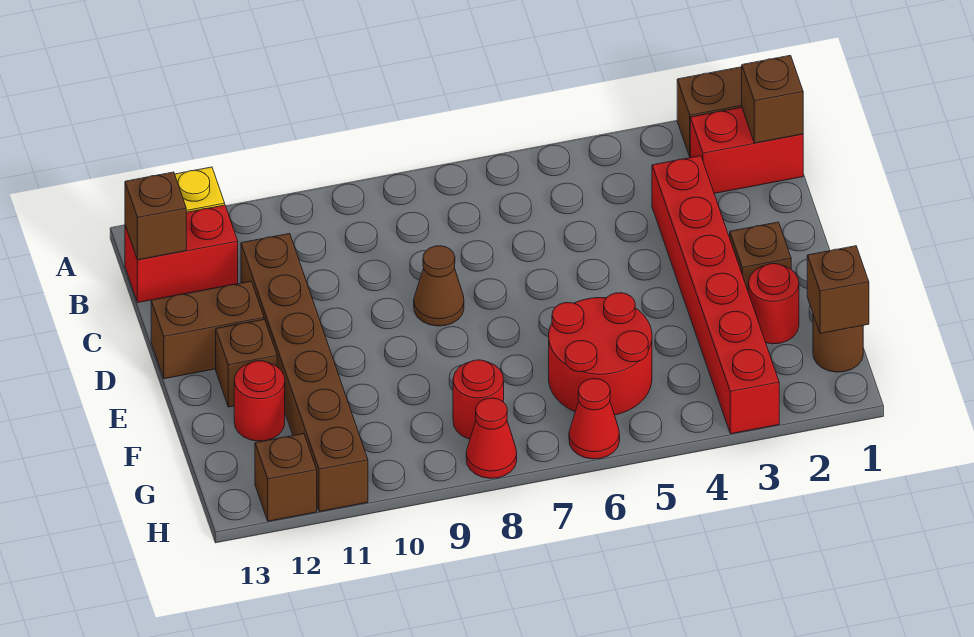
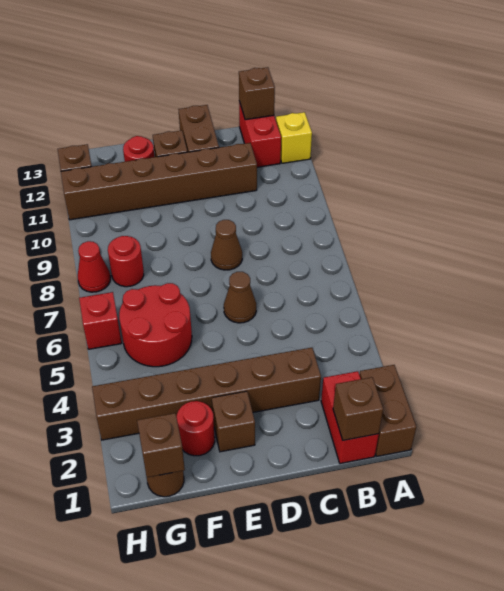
red 1x6 brick [652,156,779,434] -> brown 1x6 brick [92,348,321,440]
none -> brown 1x1 cone [224,272,256,323]
red 1x1 cone [569,379,620,459] -> red 1x1 brick [79,292,122,349]

